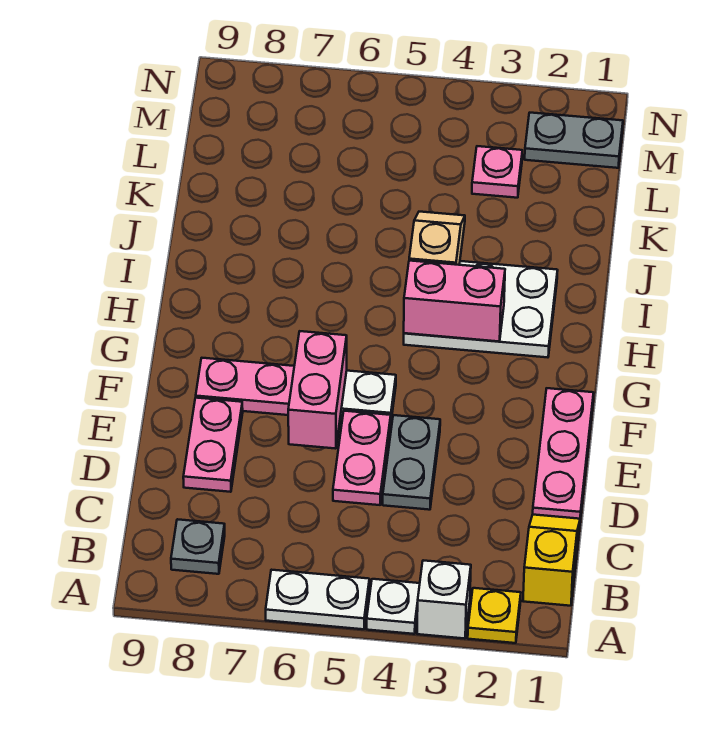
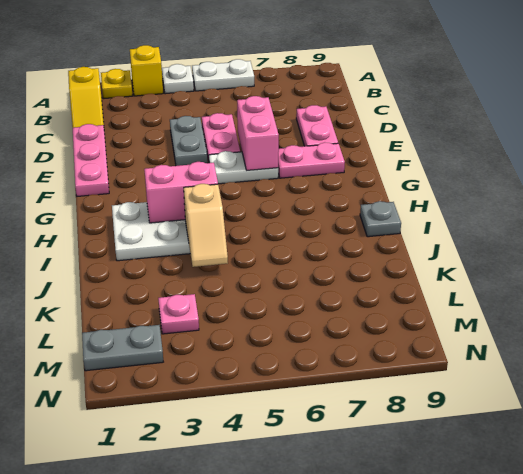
white 1x1 brick [417,560,471,639] -> yellow 1x1 brick [130,45,163,96]
grey 1x1 plate [171,519,225,574] -> grey 1x1 plate moved to [360,201,401,237]

